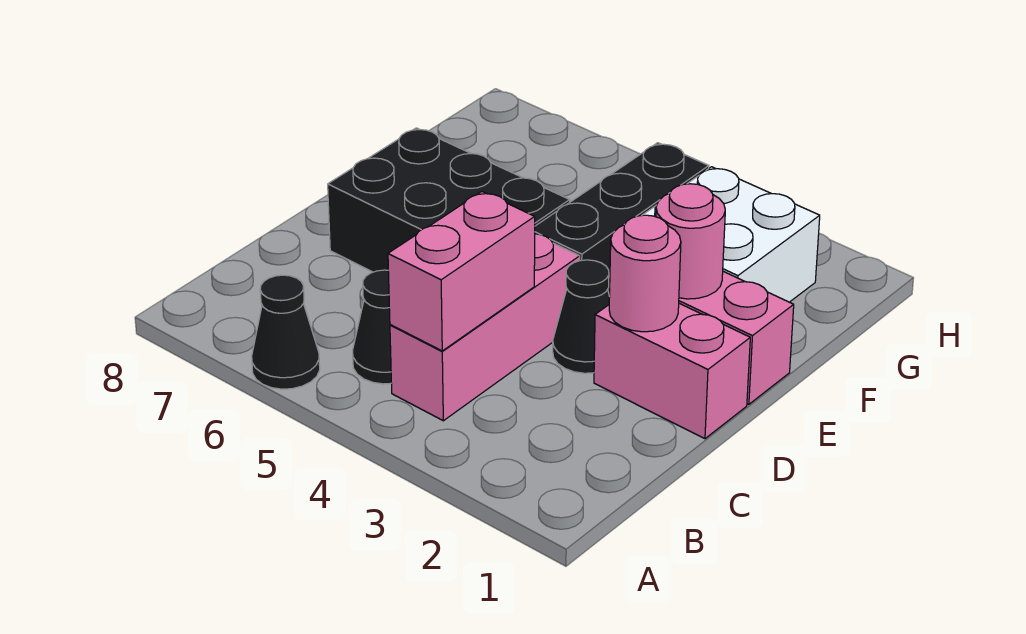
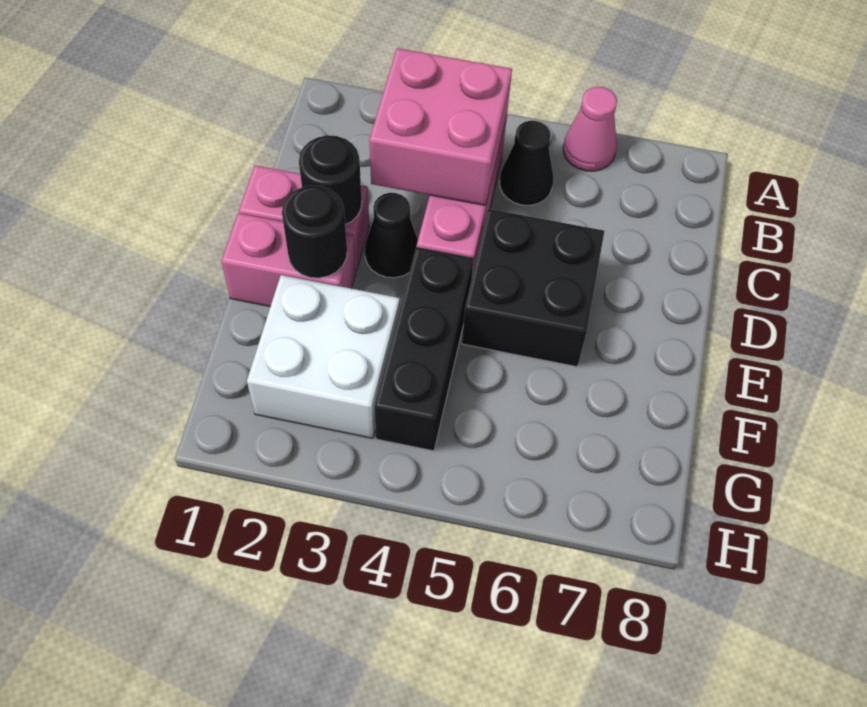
black 1x1 cone [252,275,320,389] -> pink 1x1 cone [563,87,617,171]
pink 1x2 brick [388,192,535,351] -> pink 2x2 brick [369,48,512,205]
pink 1x1 round brick [609,215,681,332] -> black 1x1 round brick [299,135,362,225]
black 2x3 brick [328,128,570,272] -> black 2x2 brick [462,209,604,367]
pink 1x1 round brick [656,184,725,299] -> black 1x1 round brick [282,185,347,278]

